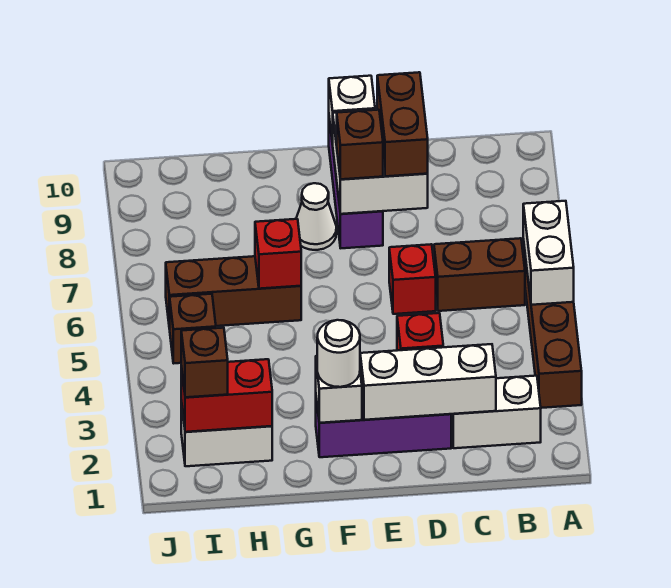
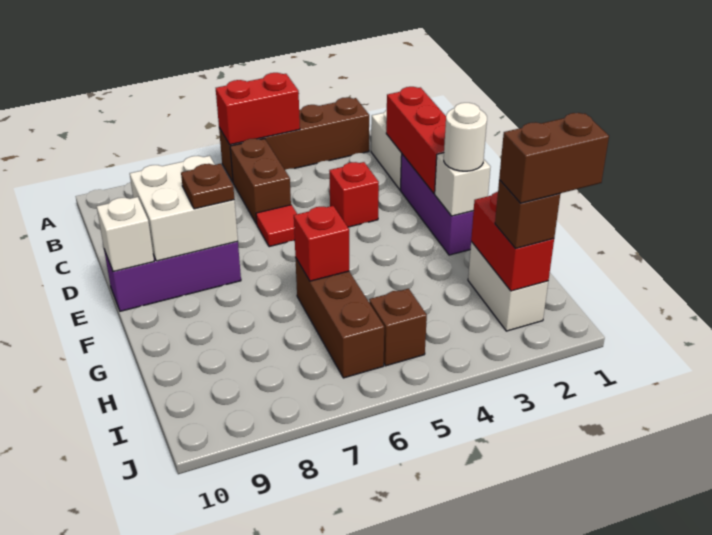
white 1x2 brick [523,201,574,305] -> red 1x2 brick [216,73,300,145]
white 1x3 brick [360,344,496,420] -> red 1x3 brick [386,87,446,194]
red 1x1 brick [389,244,436,314] -> red 1x1 tile [256,205,297,247]
brown 1x2 brick [377,72,428,176] -> brown 1x2 brick moved to [499,113,609,203]
brown 1x1 brick [337,110,383,179] -> brown 1x1 plate [181,164,234,209]
white 1x1 cone [296,183,336,250] -> none

